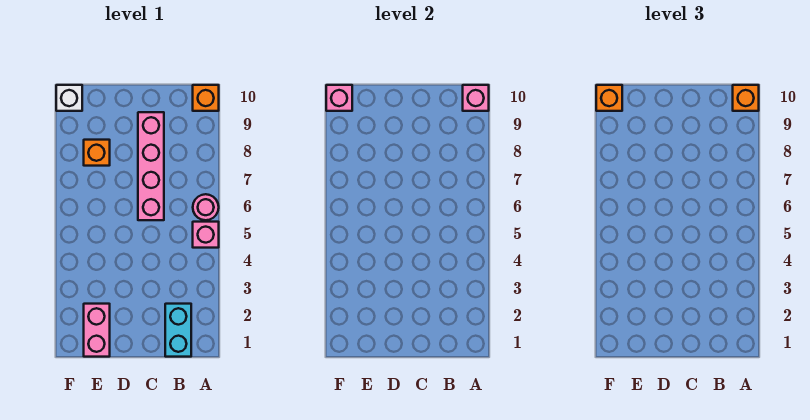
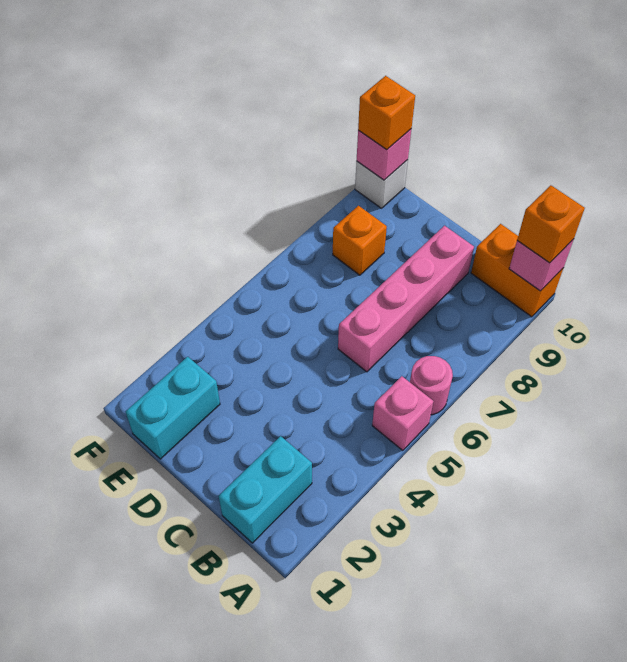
orange 1x1 brick [193,85,219,111] -> orange 1x2 brick [471,224,563,317]
pink 1x2 brick [84,304,110,357] -> cyan 1x2 brick [125,357,220,459]

